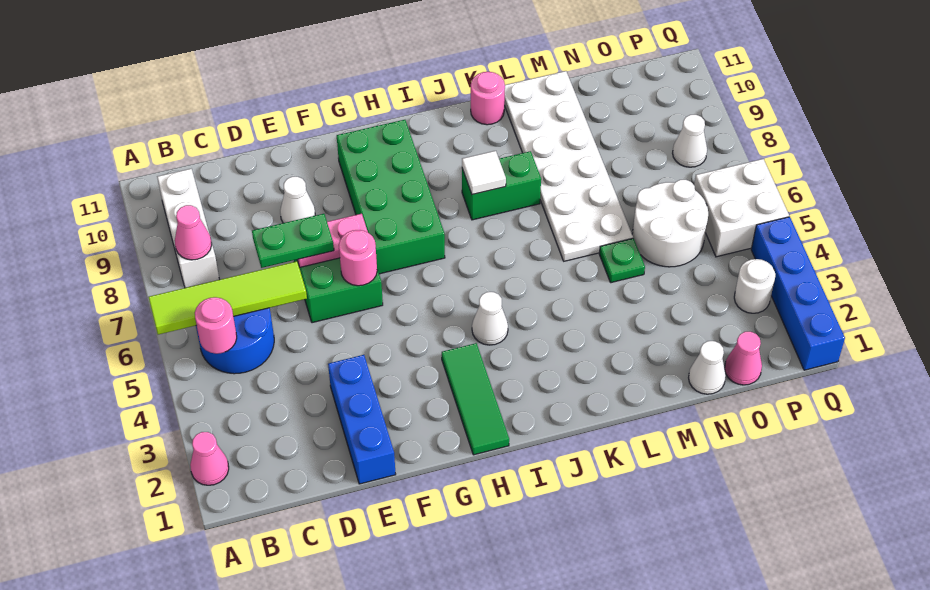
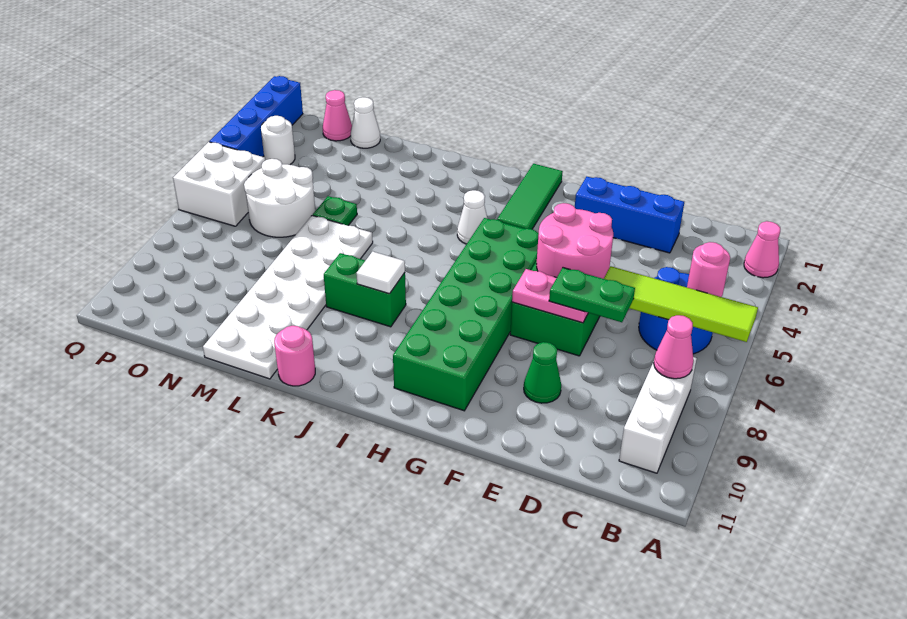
blue 1x3 brick [328,355,396,484] -> blue 1x3 brick turned to [575,177,684,253]
white 1x1 cone [280,177,315,223] -> green 1x1 cone [524,342,561,403]
pink 1x1 round brick [339,230,377,286] -> pink 2x2 round brick [537,203,613,279]
green 2x4 brick [337,120,445,274] -> green 2x6 brick [393,218,539,411]
white 1x1 cone [673,115,707,167] -> none

